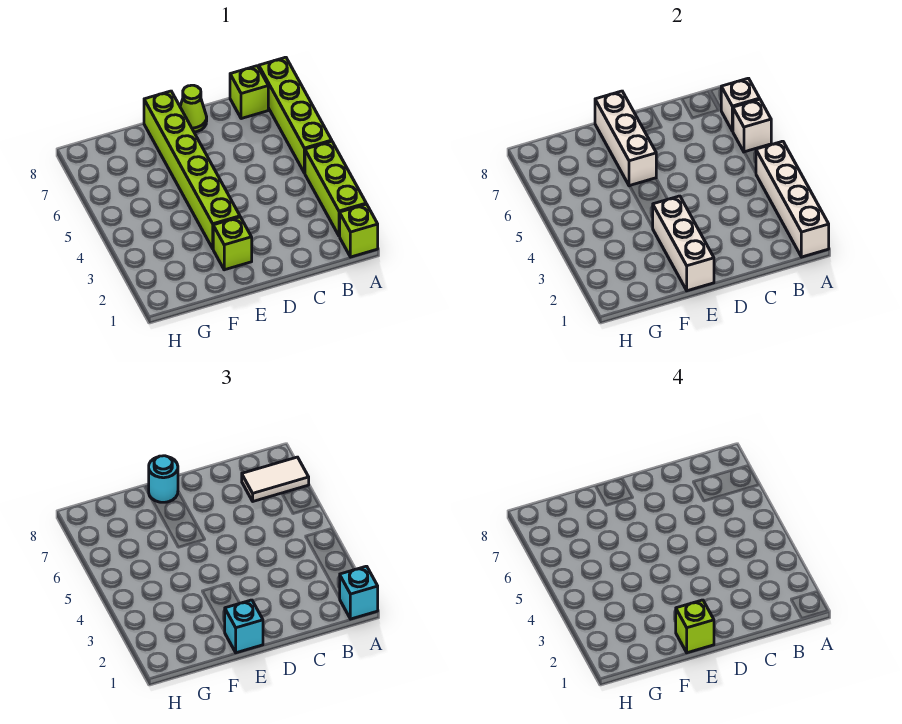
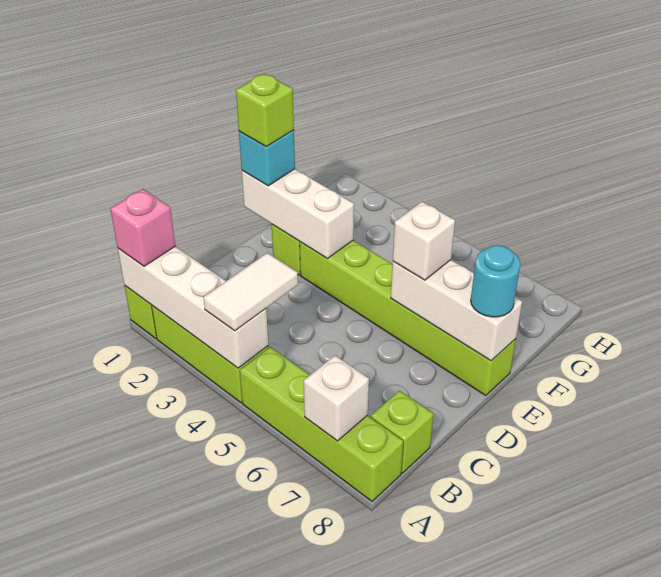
cyan 1x1 brick [340,566,378,619] -> pink 1x1 brick [110,189,175,266]
white 1x1 brick [733,99,771,152] -> white 1x1 brick moved to [393,202,455,280]
white 1x2 tile [242,457,309,501] -> white 1x2 tile moved to [203,253,298,331]
lime 1x1 cone [180,85,207,132] -> none

